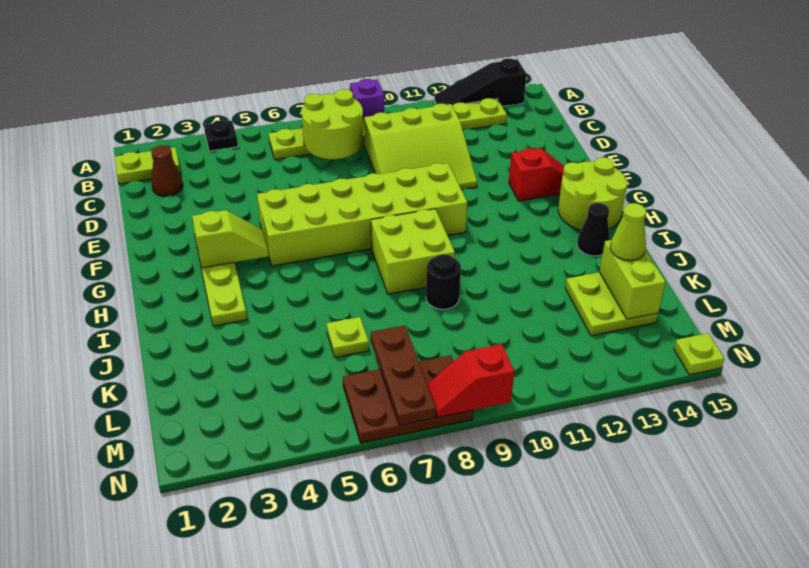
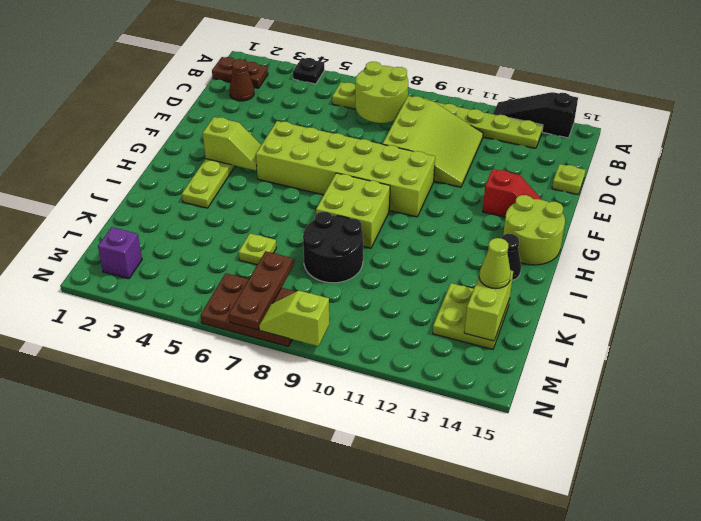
purple 1x1 brick [350,79,384,119] -> purple 1x1 brick moved to [98,227,142,279]
lime 1x2 plate [115,147,181,184] -> brown 1x2 plate [212,57,268,88]
lime 3x3 slope [364,104,477,190] -> lime 3x3 slope turned to [383,96,483,187]
black 1x1 round brick [426,254,461,309] -> black 2x2 round brick [303,212,363,283]
red 1x2 slope [427,344,514,417] -> lime 1x2 slope [259,291,329,346]
lime 1x1 plate [674,333,724,375] -> lime 1x1 plate moved to [552,164,585,195]

